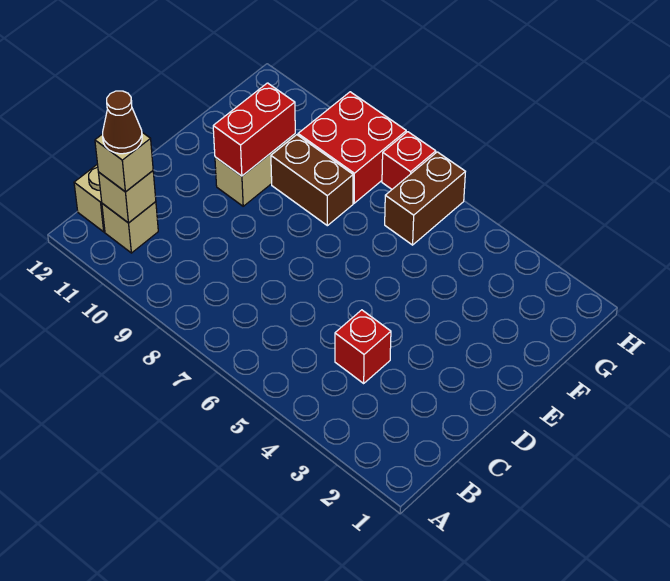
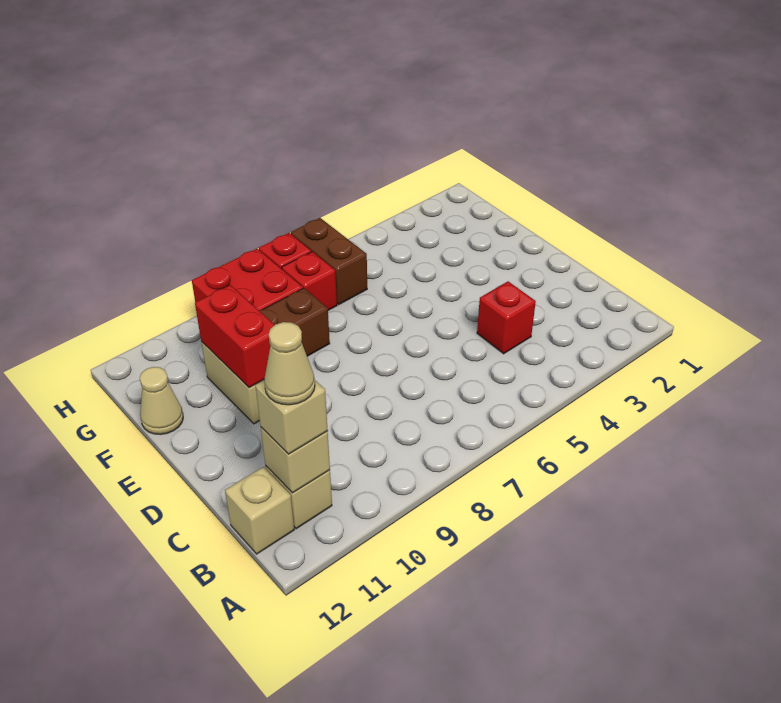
brown 1x1 cone [103,91,142,154] -> tan 1x1 cone [264,322,315,405]
none -> tan 1x1 cone [140,367,183,434]
none -> red 1x1 brick [282,252,337,310]

